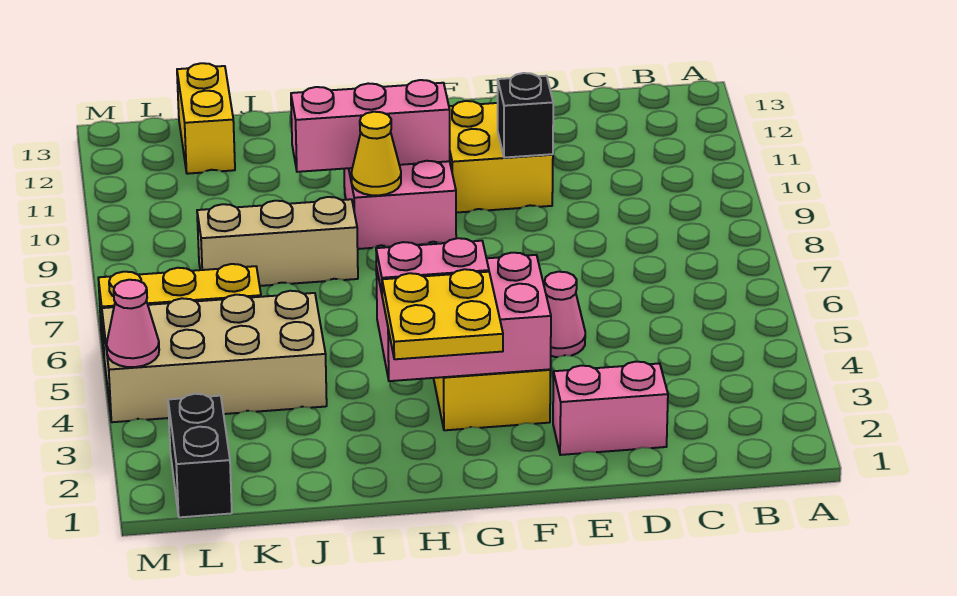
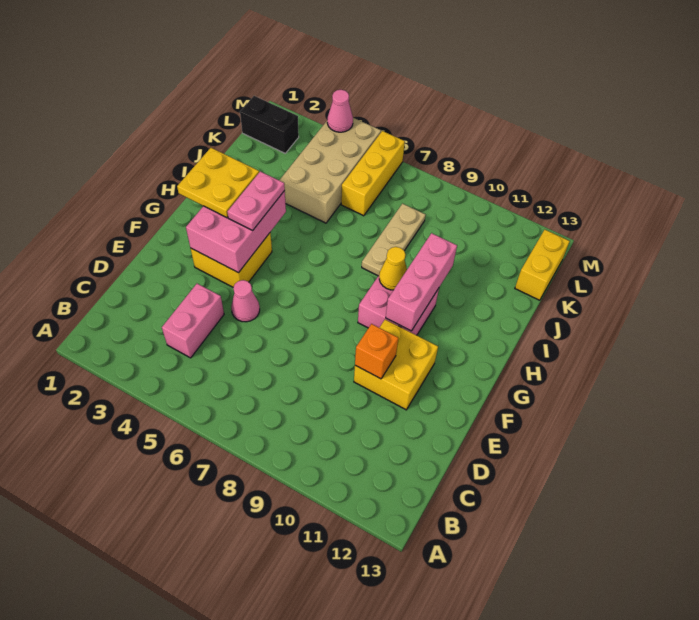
pink 1x2 brick [553,362,668,455] -> pink 1x2 brick moved to [162,284,224,358]
black 1x1 brick [498,73,553,158] -> orange 1x1 brick [355,324,398,379]
tan 1x3 brick [197,197,358,286] -> tan 1x3 plate [362,204,426,276]
yellow 1x2 brick [177,63,235,174] -> yellow 1x2 brick turned to [515,230,570,300]

